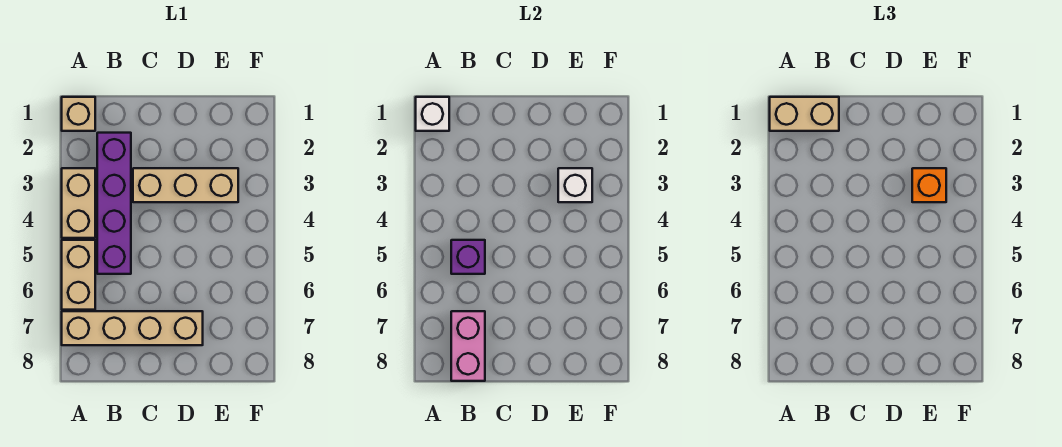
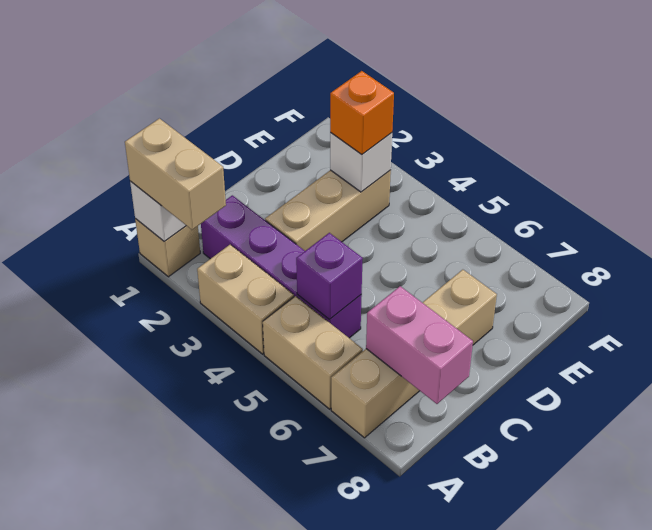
tan 1x2 brick [770,97,839,131] -> tan 1x2 brick turned to [125,118,226,230]

